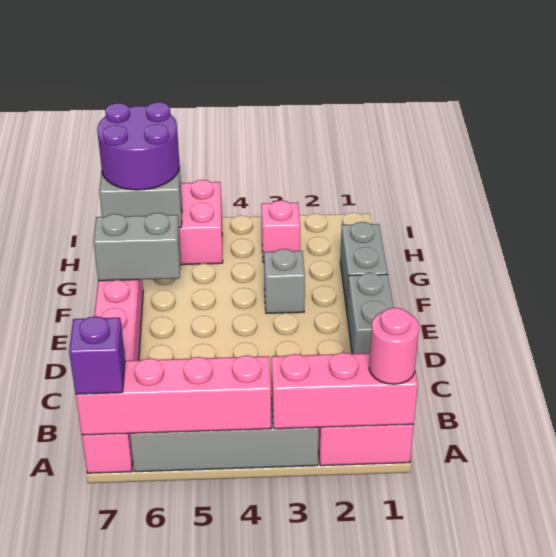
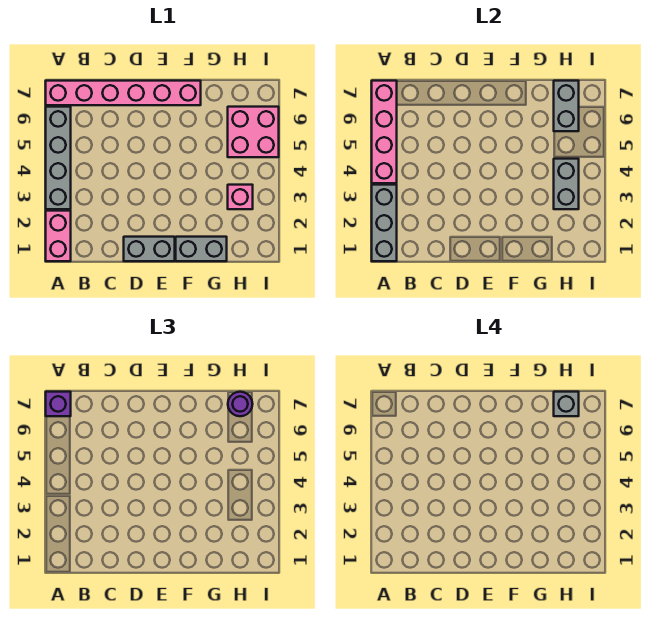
pink 1x3 brick [271,353,418,429] -> grey 1x3 brick [372,185,397,261]
pink 1x1 round brick [369,308,419,384] -> none
grey 1x1 brick [264,249,305,313] -> grey 1x1 brick moved to [554,392,579,416]
grey 1x2 brick [93,213,181,281] -> grey 1x2 brick moved to [554,159,579,209]
purple 2x2 round brick [97,102,180,190] -> purple 1x1 round brick [228,392,252,416]

